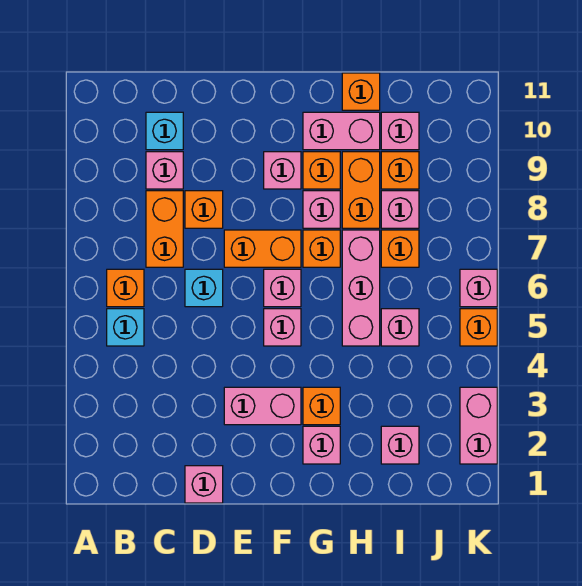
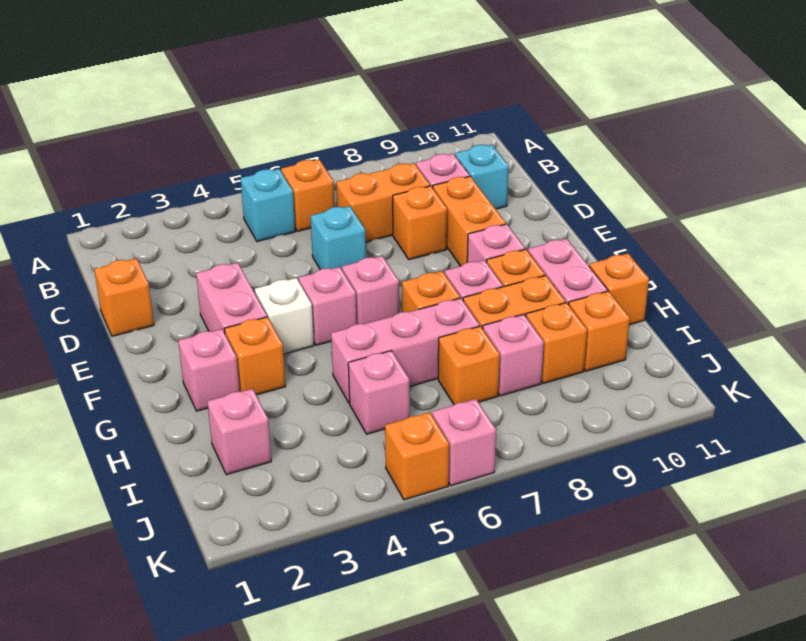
pink 1x1 brick [185,466,223,503] -> orange 1x1 brick [94,258,154,336]
orange 1x2 brick [224,230,301,267] -> orange 1x2 brick moved to [433,176,506,266]
none -> white 1x1 brick [255,278,314,354]
pink 1x1 brick [381,112,419,150] -> orange 1x1 brick [569,291,630,371]
pink 1x2 brick [460,387,497,464] -> none

